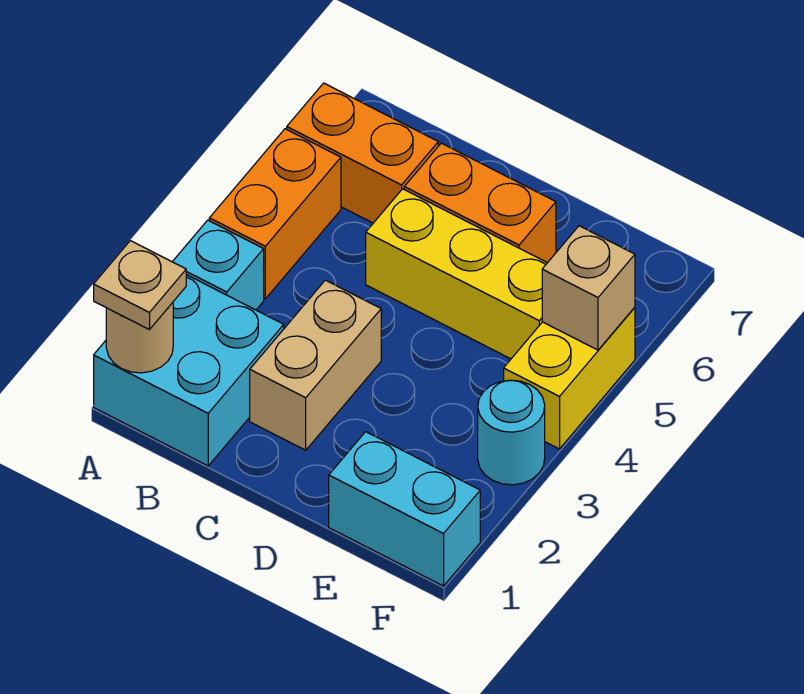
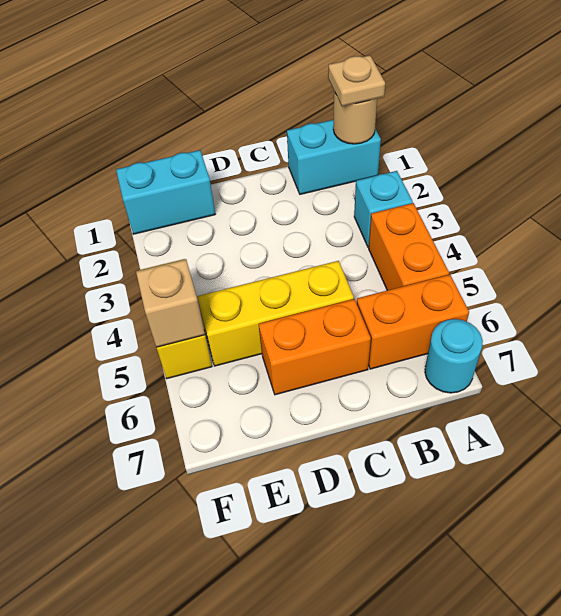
cyan 2x2 brick [94,275,284,466] -> cyan 1x2 brick [287,120,381,194]
tan 1x2 brick [250,280,381,450] -> none
cyan 1x1 round brick [478,380,545,485] -> cyan 1x1 round brick moved to [425,319,483,393]

